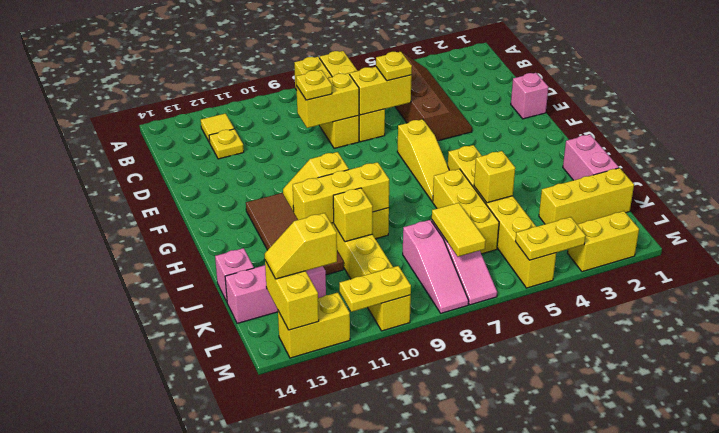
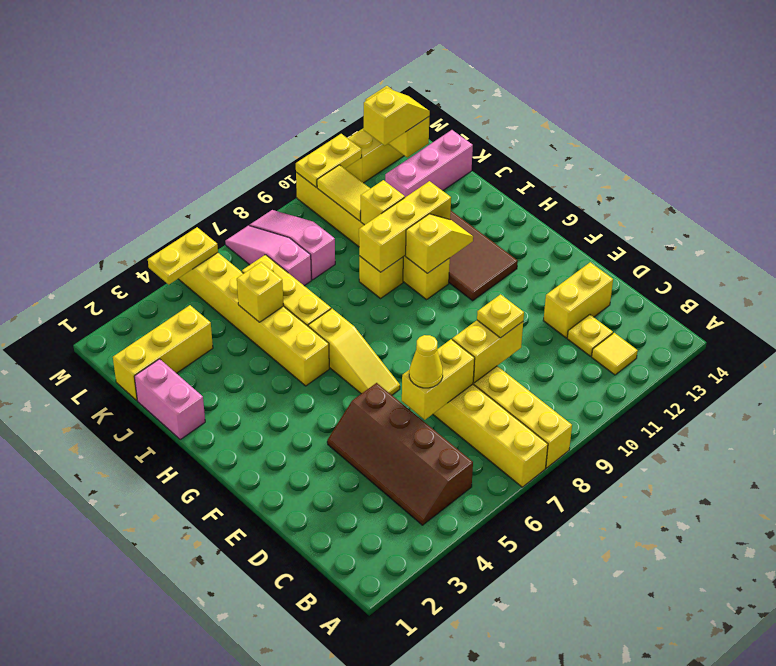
yellow 1x1 plate [376,51,412,81] -> yellow 1x1 cone [409,335,443,388]
pink 1x1 brick [511,73,548,119] -> none
yellow 1x3 slope [397,119,449,201] -> yellow 1x3 slope turned to [308,309,400,395]
pink 1x1 brick [215,248,254,301] -> none
yellow 1x2 tile [432,203,486,257] -> yellow 1x2 tile moved to [317,165,370,221]
yellow 1x2 brick [568,211,639,272] -> yellow 1x2 brick moved to [543,262,613,338]

